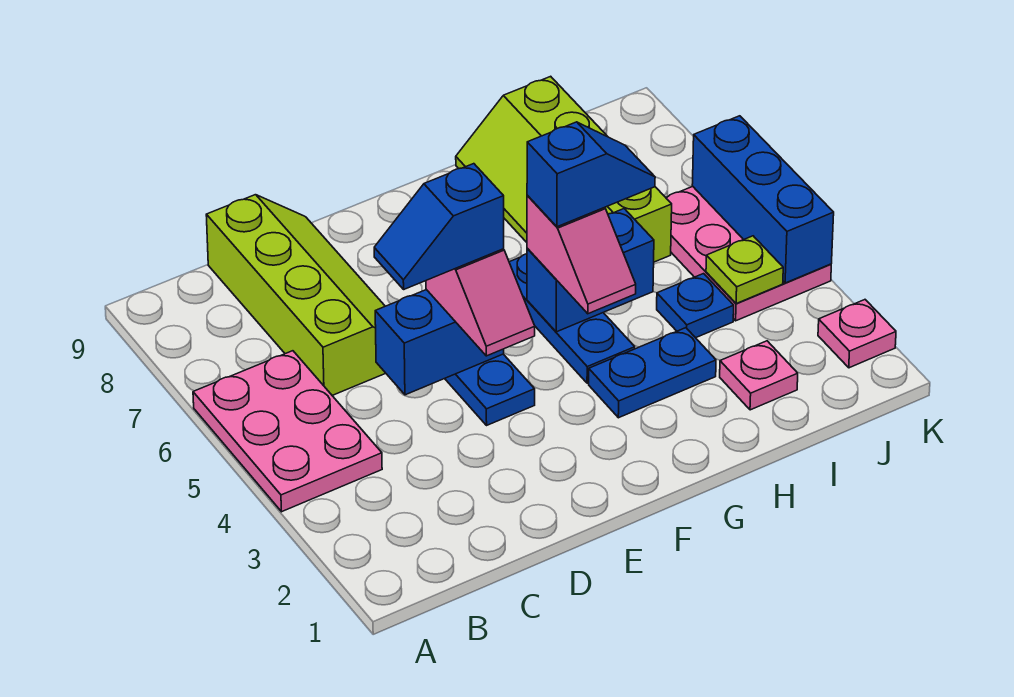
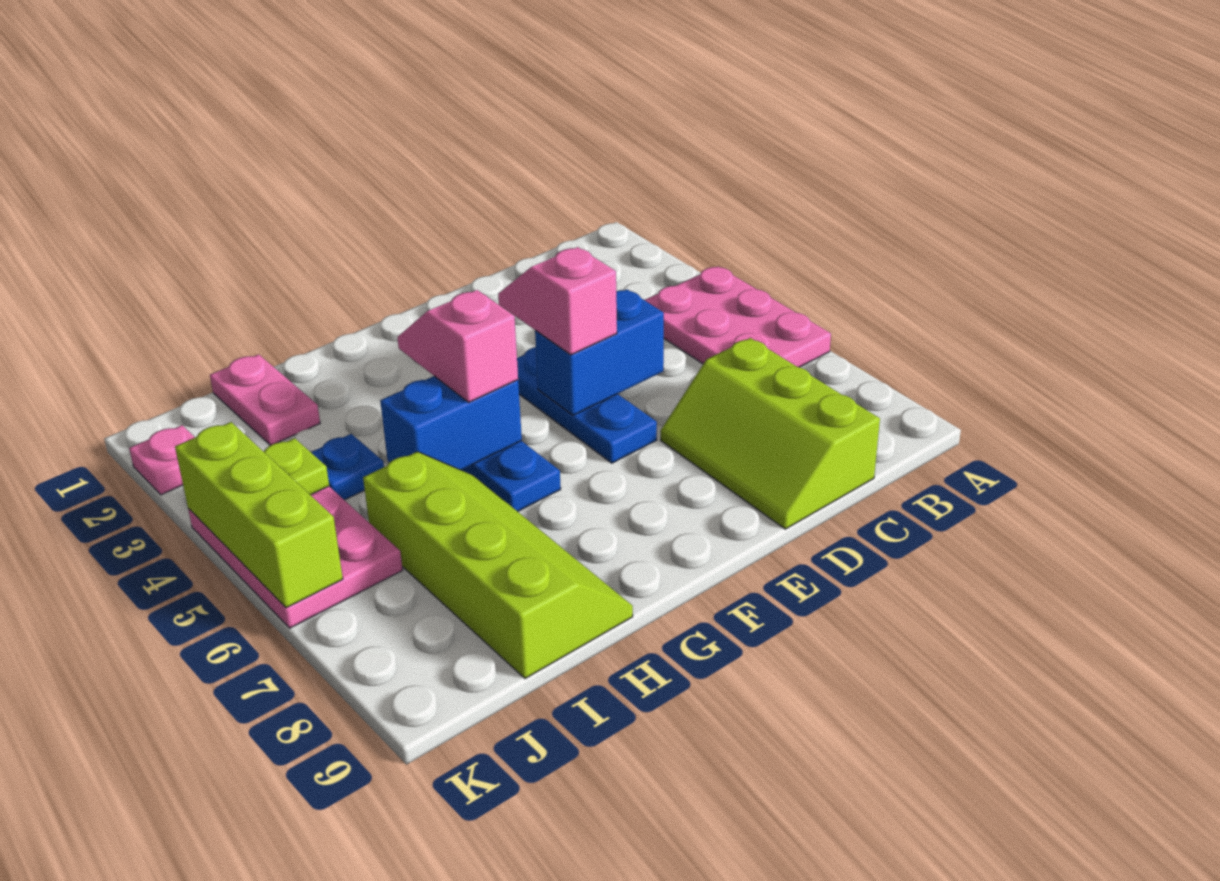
lime 2x4 slope [206,195,386,395] -> lime 2x3 slope [661,338,880,529]
blue 1x2 slope [374,164,504,289] -> none
blue 1x2 plate [589,328,716,418] -> none
blue 1x2 slope [527,122,655,227] -> none
pink 1x1 plate [720,341,798,410] -> pink 1x2 plate [210,354,320,445]
blue 1x3 brick [692,116,834,283] -> lime 1x3 brick [175,422,343,608]

